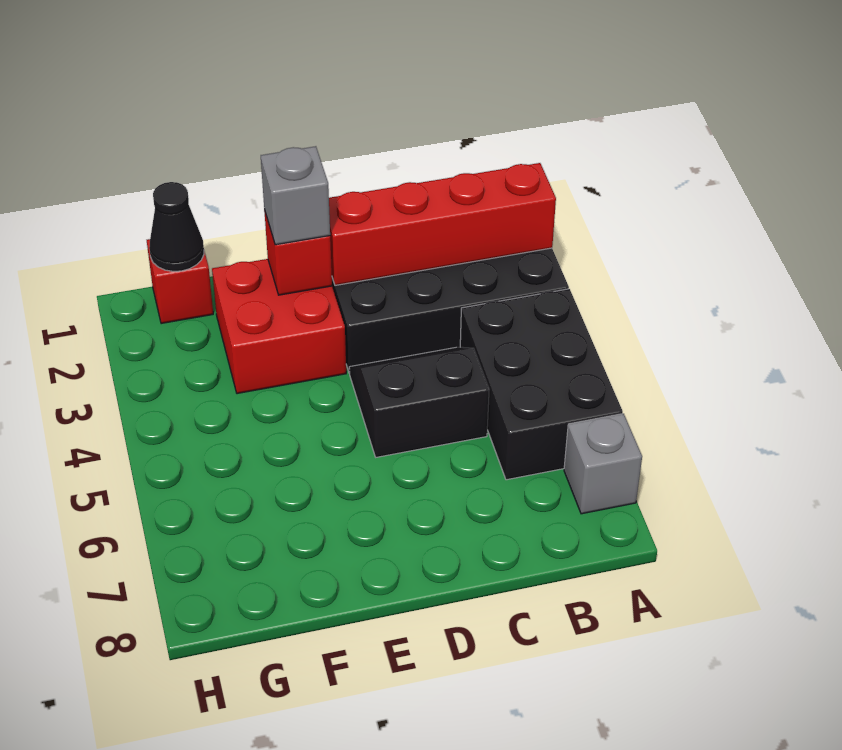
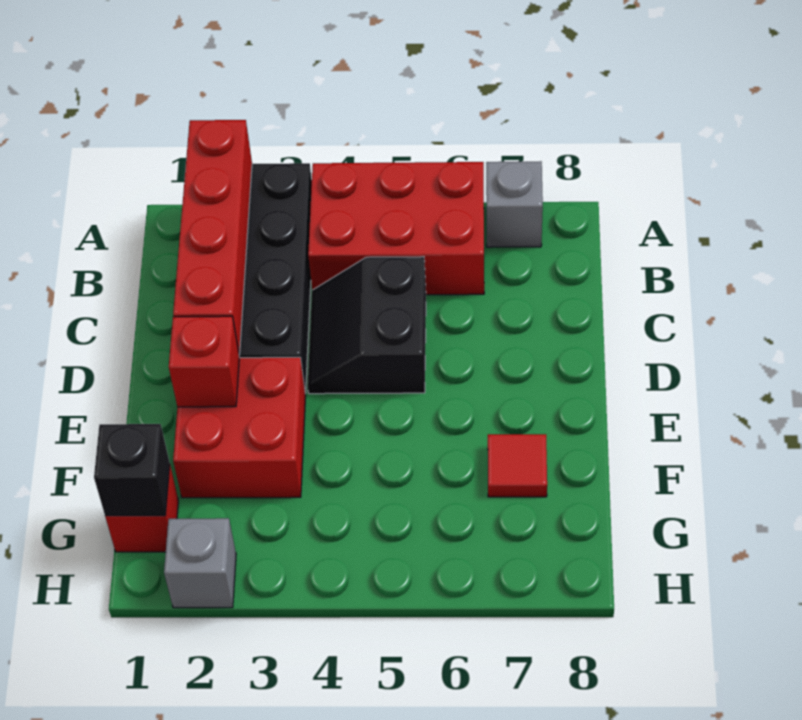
black 2x3 brick [460,289,623,480] -> red 2x3 brick [308,162,484,295]
grey 1x1 brick [261,146,330,245] -> grey 1x1 brick moved to [164,518,236,608]
none -> red 1x1 tile [488,434,547,497]
black 1x1 cone [149,182,204,271] -> black 1x1 brick [94,424,170,516]

